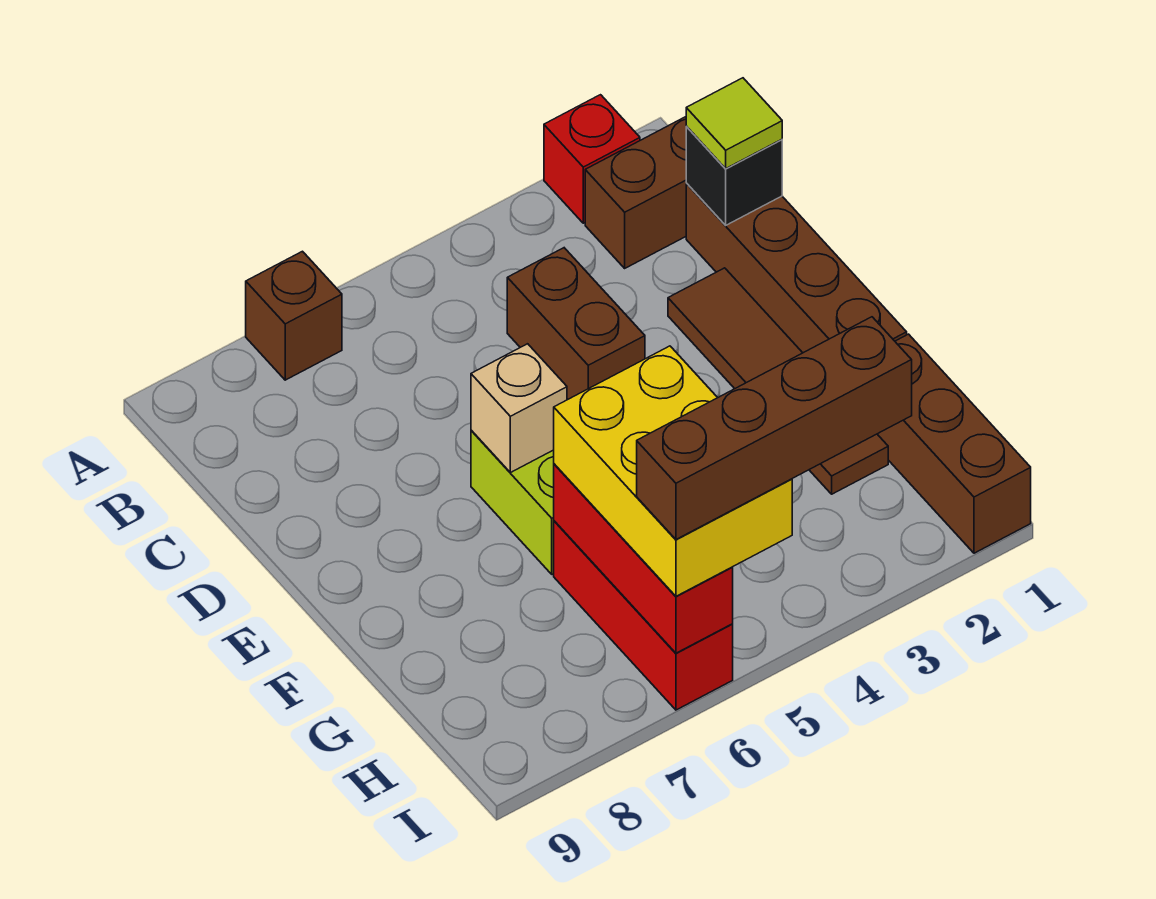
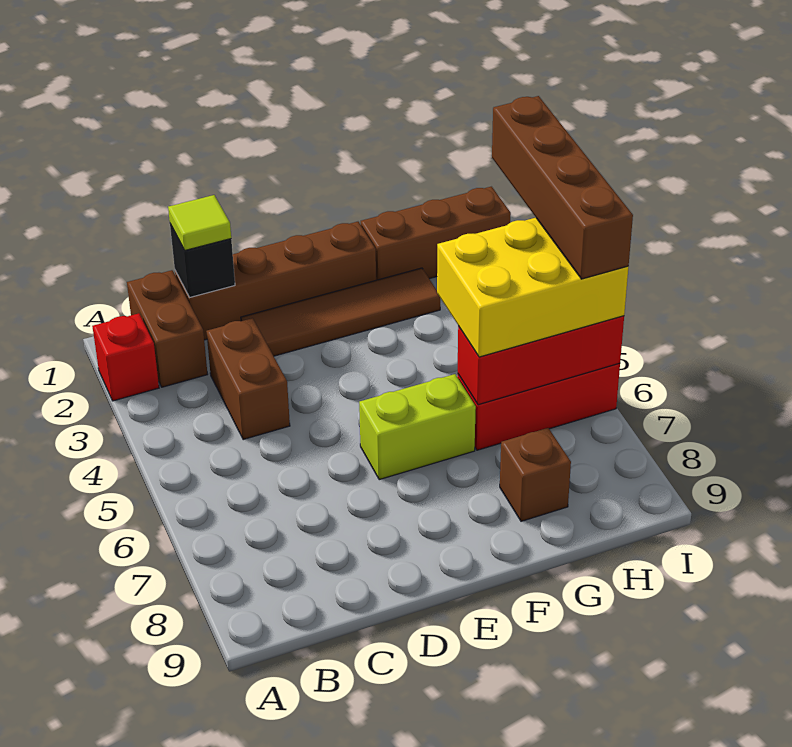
brown 1x1 brick [246,251,342,380] -> brown 1x1 brick moved to [500,428,571,521]
brown 1x2 brick [507,248,645,399] -> brown 1x2 brick turned to [206,318,290,440]
tan 1x1 brick [471,344,567,473] -> none

